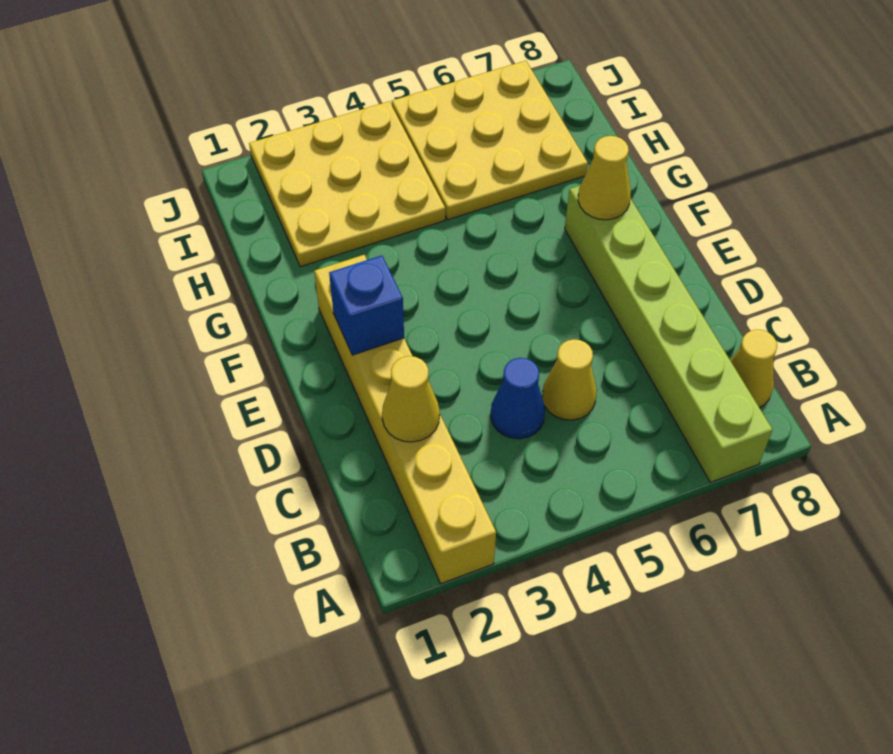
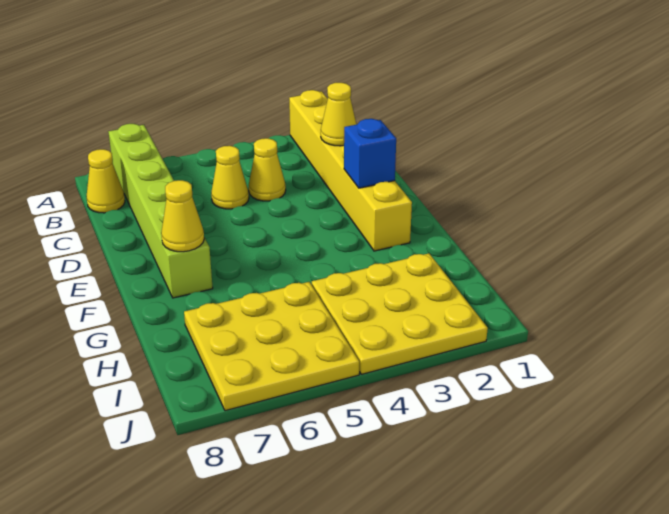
blue 1x1 cone [491,358,545,439] -> yellow 1x1 cone [249,138,286,201]

